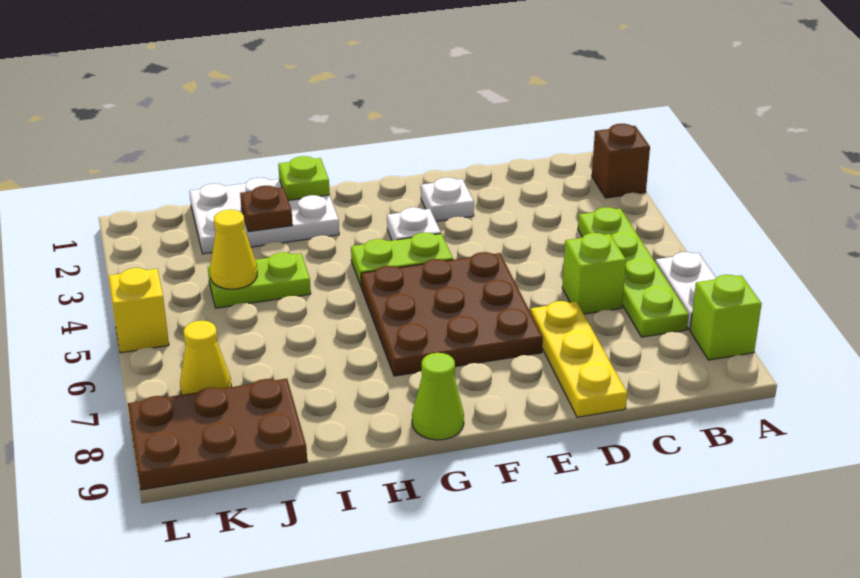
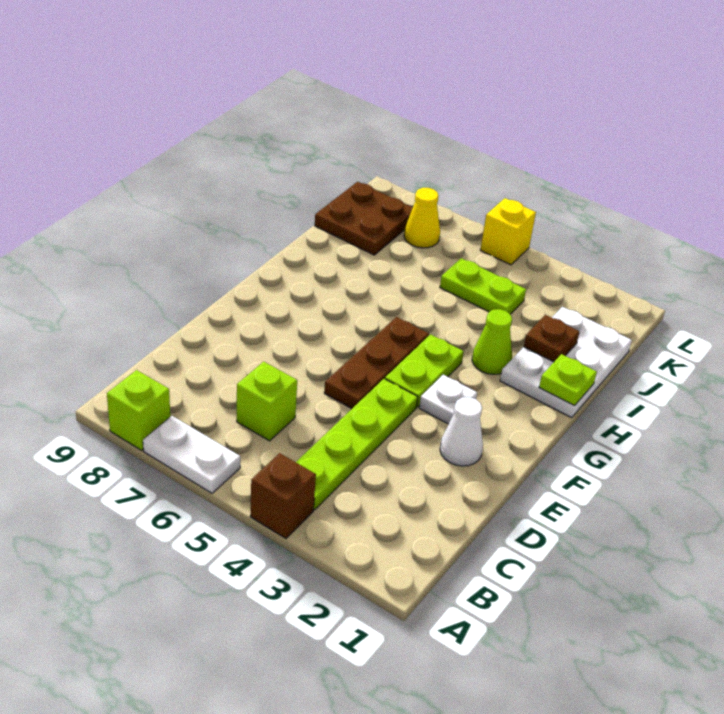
brown 1x1 brick [592,124,650,198] -> brown 1x1 brick moved to [250,453,316,538]
lime 1x4 plate [578,207,689,337] -> lime 1x4 plate turned to [296,379,418,510]
yellow 1x3 plate [531,301,627,417] -> none
white 1x1 plate [421,177,474,221] -> white 1x1 cone [440,397,483,466]
brown 3x3 plate [361,252,543,376] -> brown 1x3 plate [324,317,429,409]
lime 1x1 cone [412,353,464,440] -> lime 1x1 cone moved to [472,309,512,374]
lime 1x2 plate [208,252,311,308] -> lime 1x2 plate turned to [440,258,526,314]
yellow 1x1 cone [210,210,257,289] -> none
brown 2x3 plate [128,379,307,490] -> brown 2x2 plate [315,182,413,255]

